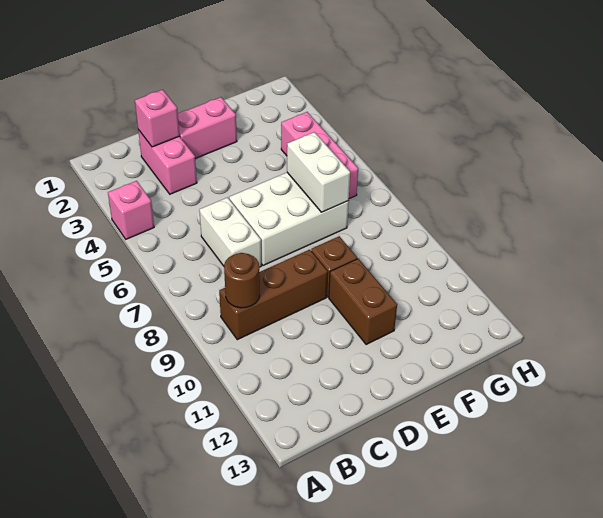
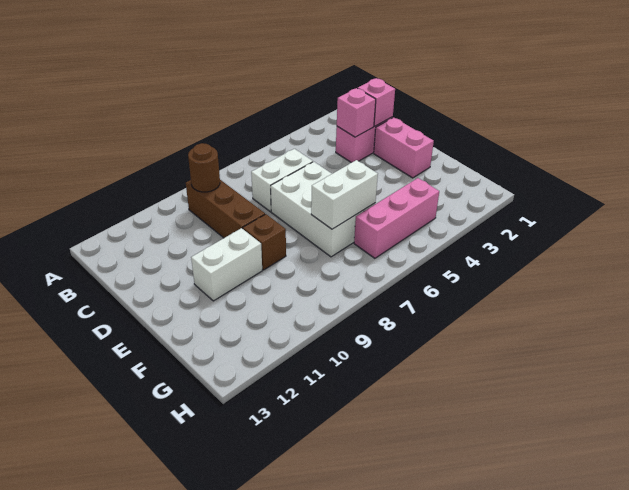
pink 1x1 brick [108,181,154,239] -> pink 1x1 brick moved to [337,88,376,137]
brown 1x2 brick [329,259,397,344] -> white 1x2 brick [191,228,262,301]

